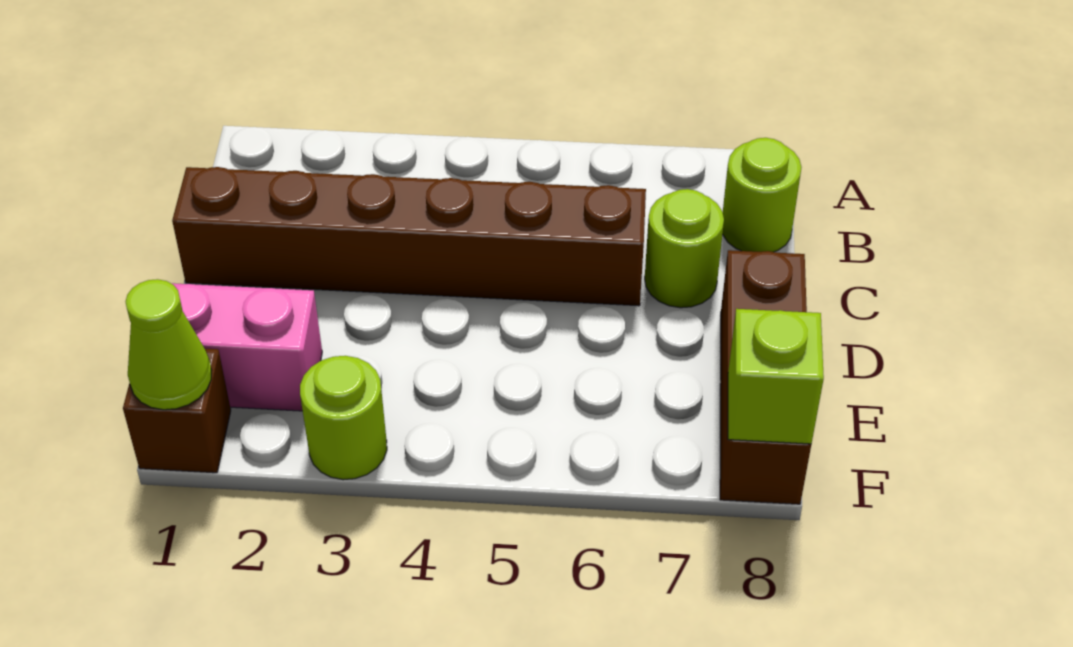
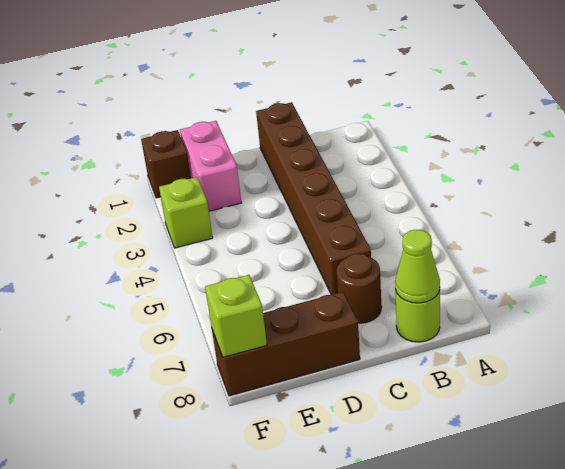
lime 1x1 round brick [645,189,724,308] -> brown 1x1 round brick [337,253,382,323]
lime 1x1 cone [126,279,212,410] -> lime 1x1 cone moved to [395,230,440,303]
lime 1x1 round brick [300,356,387,480] -> lime 1x1 brick [159,177,213,248]

